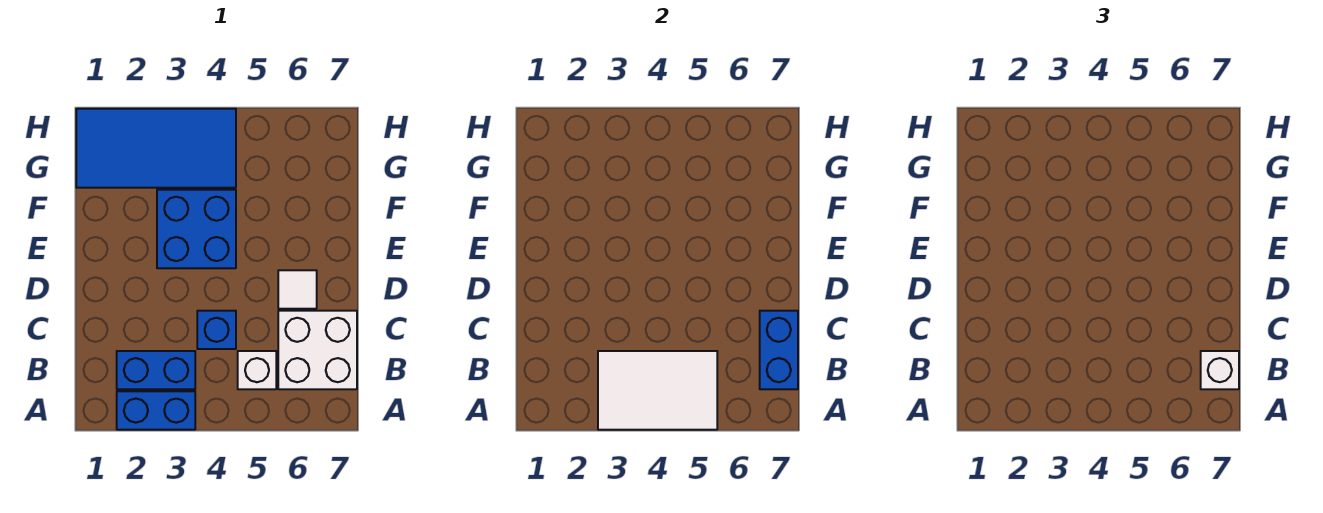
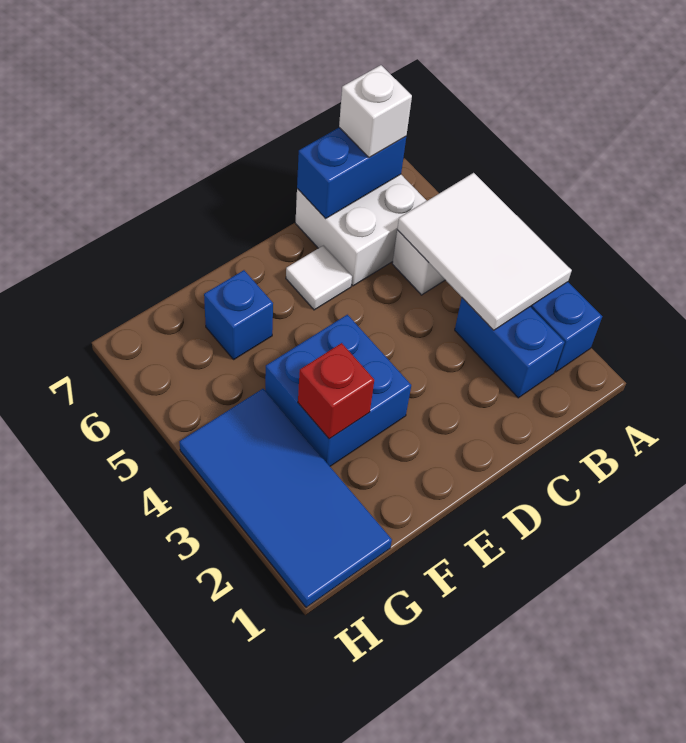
blue 1x1 brick [197,311,236,349] -> blue 1x1 brick moved to [204,270,273,359]
none -> red 1x1 brick [298,343,374,439]

